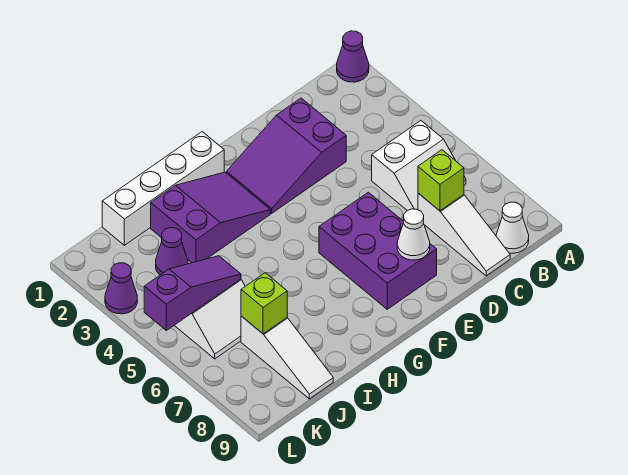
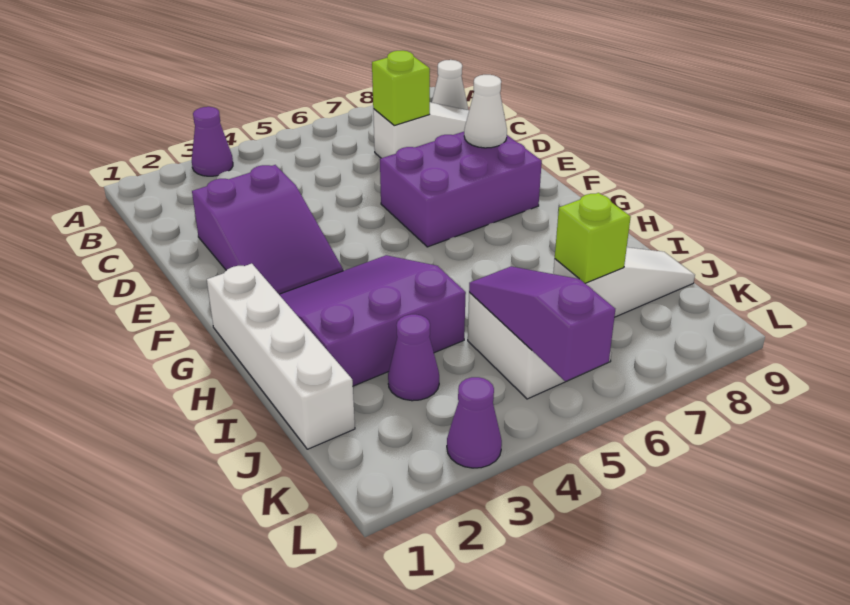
purple 1x1 cone [337,31,369,82] -> purple 1x1 cone moved to [192,107,233,176]
white 2x2 slope [372,121,466,211] -> none
purple 2x3 slope [151,172,270,263] -> purple 3x3 slope [279,255,466,386]

